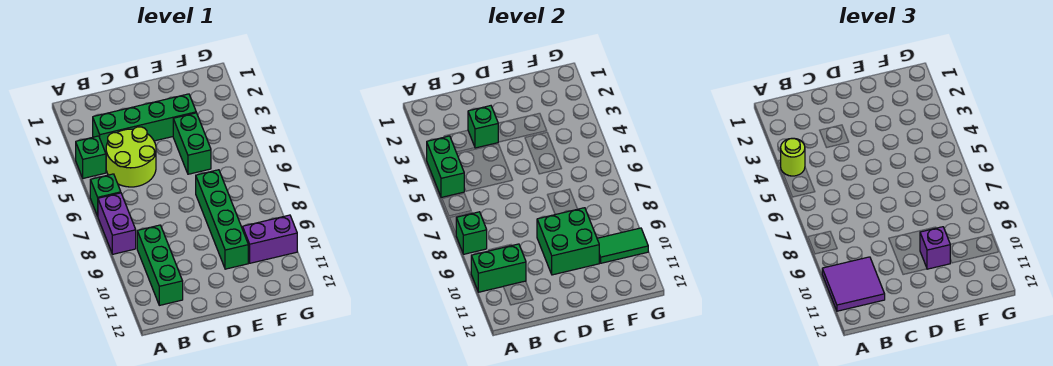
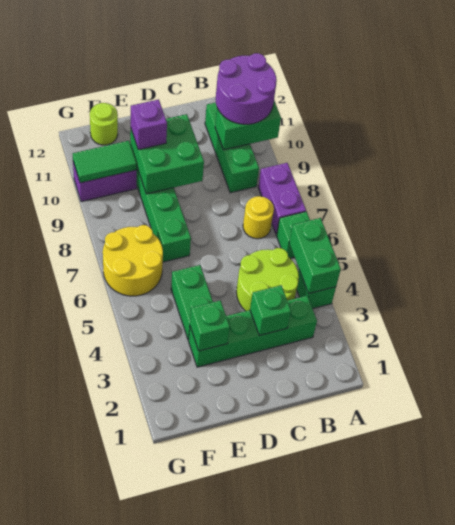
lime 1x1 round brick [781,138,805,176] -> lime 1x1 round brick moved to [90,103,118,145]
green 1x1 brick [456,212,487,254] -> green 1x1 brick moved to [190,300,230,351]
purple 2x2 tile [822,257,885,311] -> purple 2x2 round brick [216,53,277,124]
none -> yellow 1x1 round brick [243,196,274,239]
none -> yellow 2x2 round brick [103,225,163,296]

